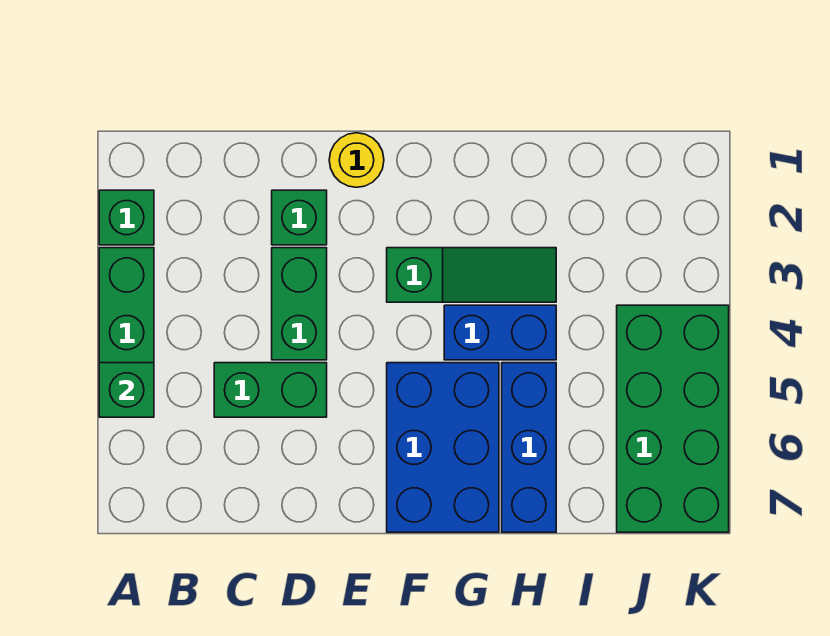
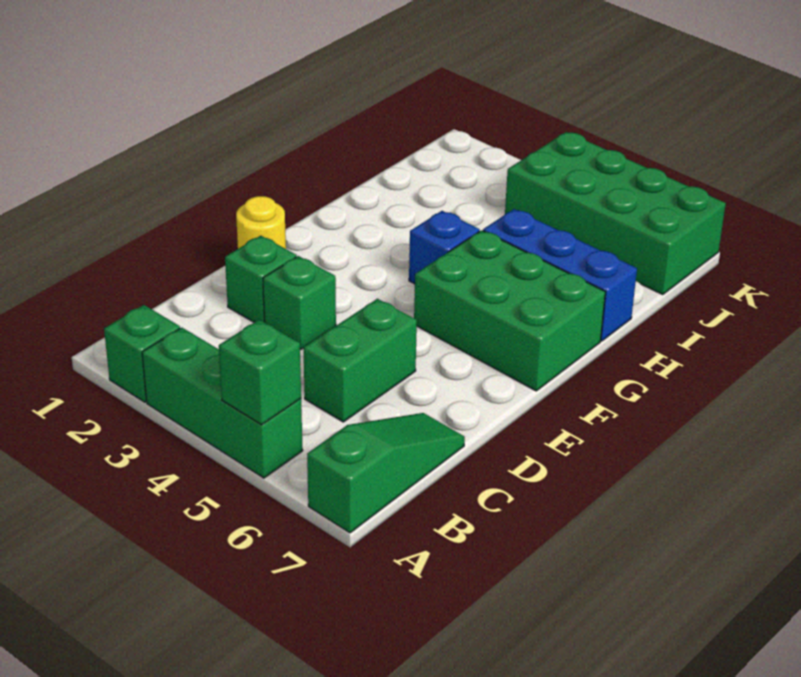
green 1x2 brick [272,248,327,360] -> green 1x1 brick [263,256,336,349]
green 1x3 slope [387,248,556,302] -> green 1x3 slope moved to [307,413,465,533]
blue 2x3 brick [387,363,499,532] -> green 2x3 brick [414,230,605,391]
blue 1x2 brick [444,305,556,360] -> blue 1x1 brick [409,211,480,284]

